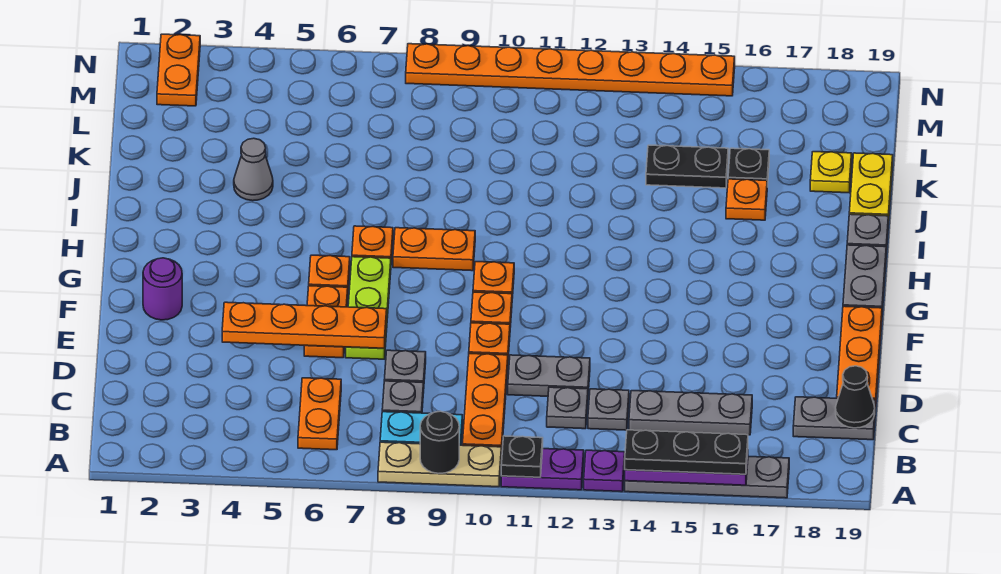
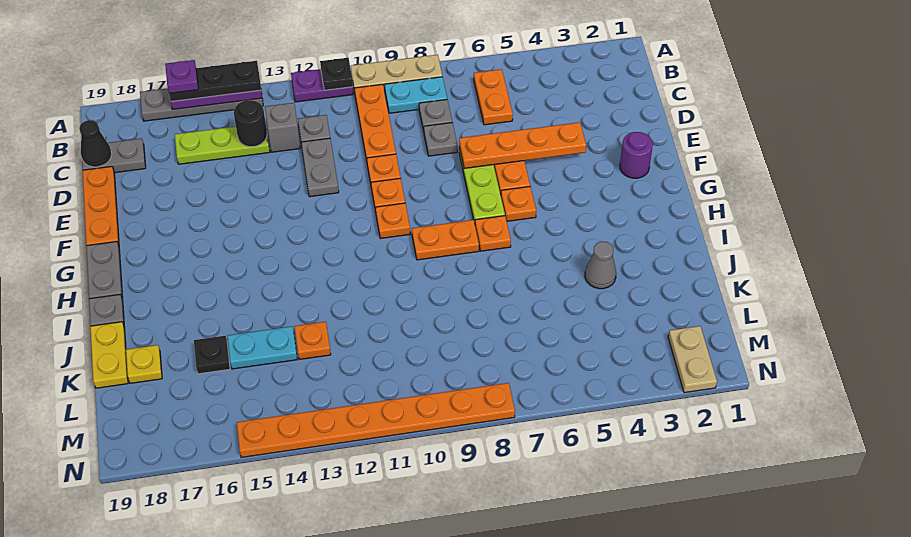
black 1x1 round brick [420,411,459,473] -> black 1x1 round brick moved to [234,100,267,147]
purple 1x1 plate [584,450,625,492] -> purple 1x1 plate moved to [165,60,198,93]
grey 1x1 plate [588,389,629,430] -> grey 1x1 brick [265,103,300,152]
grey 1x3 plate [629,391,752,435] -> lime 1x3 plate [175,126,270,164]
grey 1x2 plate [508,355,590,396] -> grey 1x2 plate turned to [301,138,339,197]
orange 1x1 plate [726,179,767,220] -> orange 1x1 plate moved to [294,322,331,360]
black 1x2 plate [646,145,728,188] -> cyan 1x2 plate [228,326,297,369]
orange 1x2 plate [157,34,200,106] -> tan 1x2 plate [668,326,717,393]

